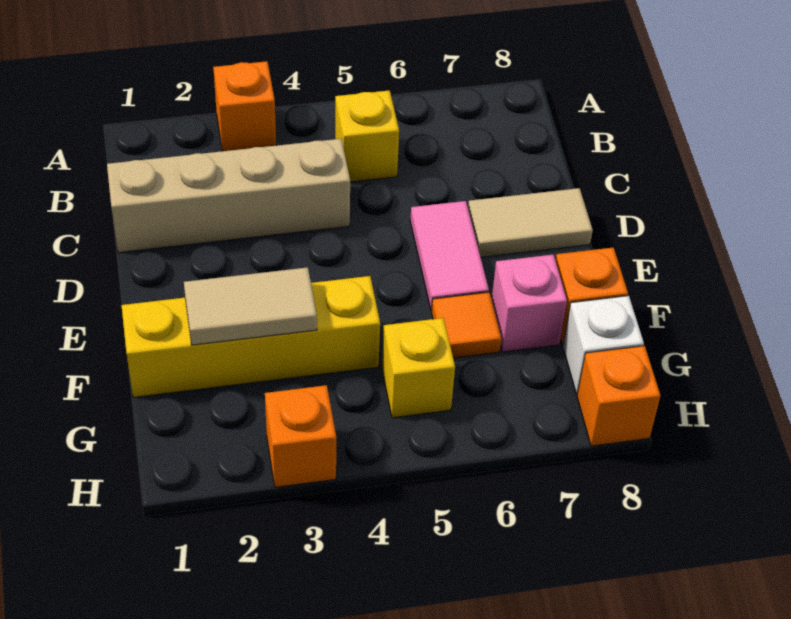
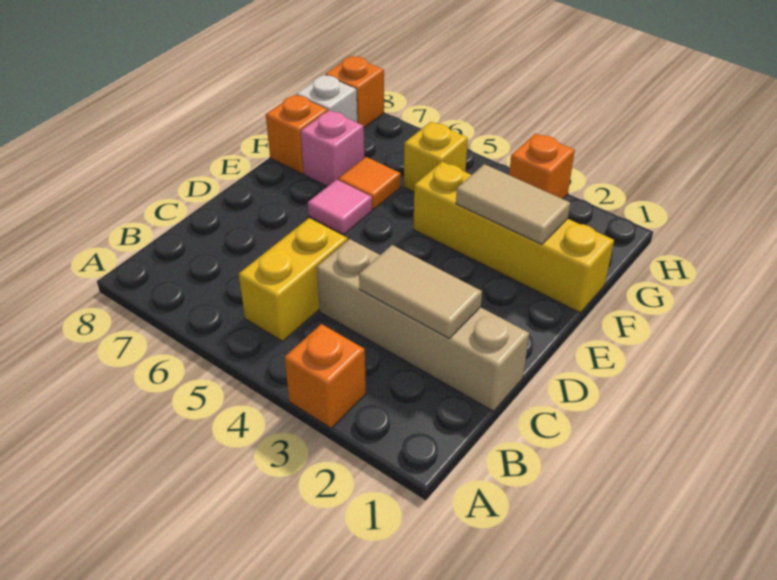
yellow 1x1 brick [335,90,399,182] -> yellow 1x2 brick [239,218,348,341]
pink 1x2 tile [410,201,489,311] -> pink 1x1 tile [308,180,372,234]
tan 1x2 tile [468,188,593,257] -> tan 1x2 tile moved to [359,245,482,338]

